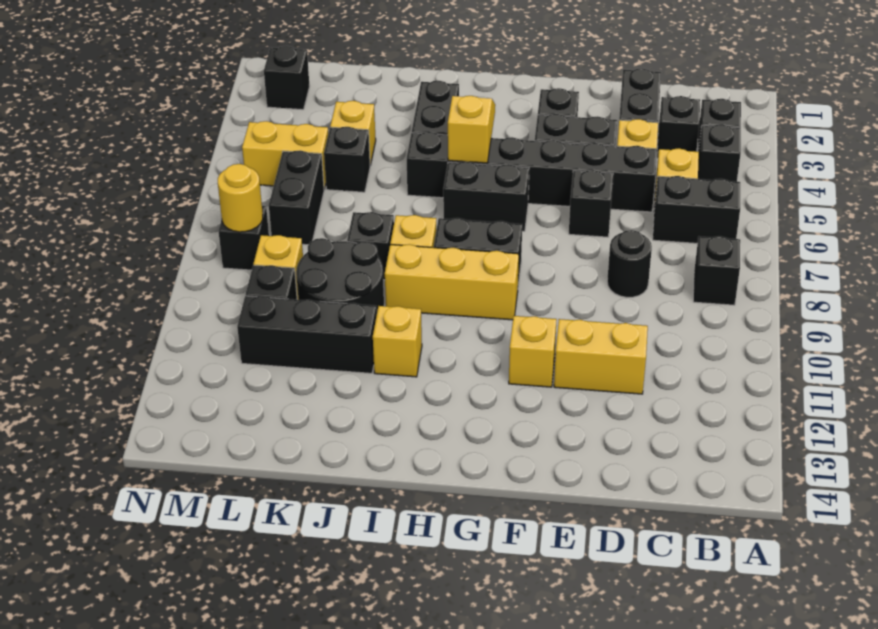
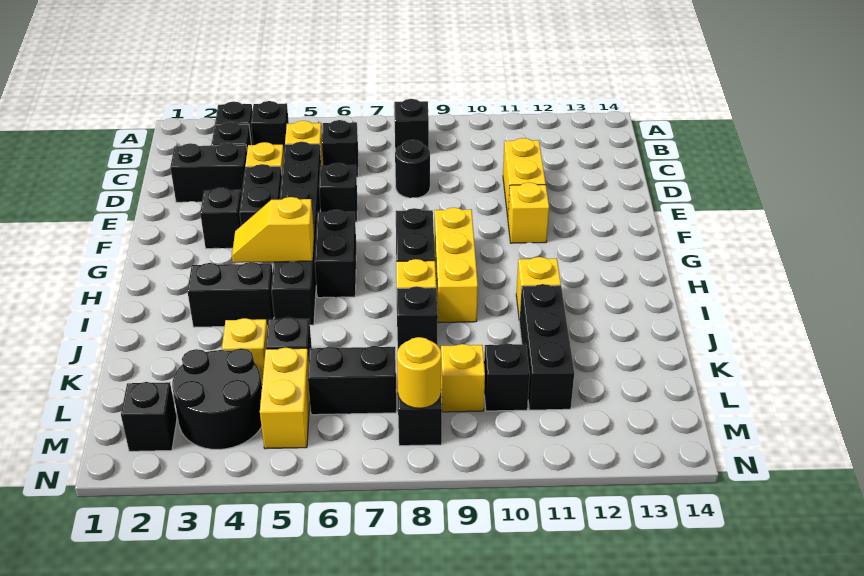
black 1x2 brick [653,176,740,243] -> black 1x1 brick [322,120,359,177]
black 2x2 round brick [296,238,384,311] -> black 2x2 round brick moved to [172,348,262,449]

